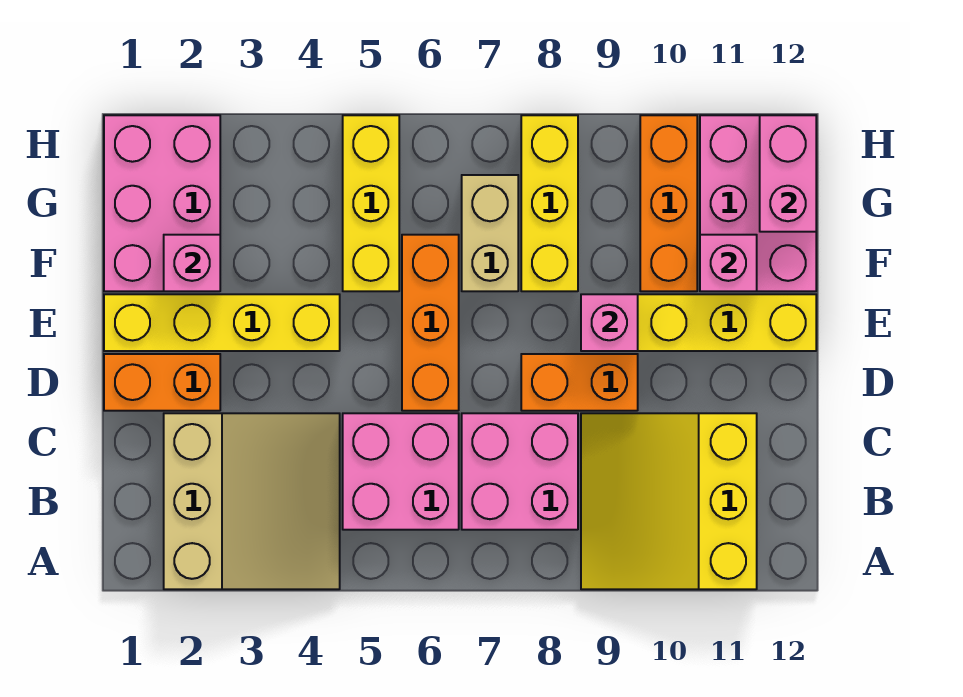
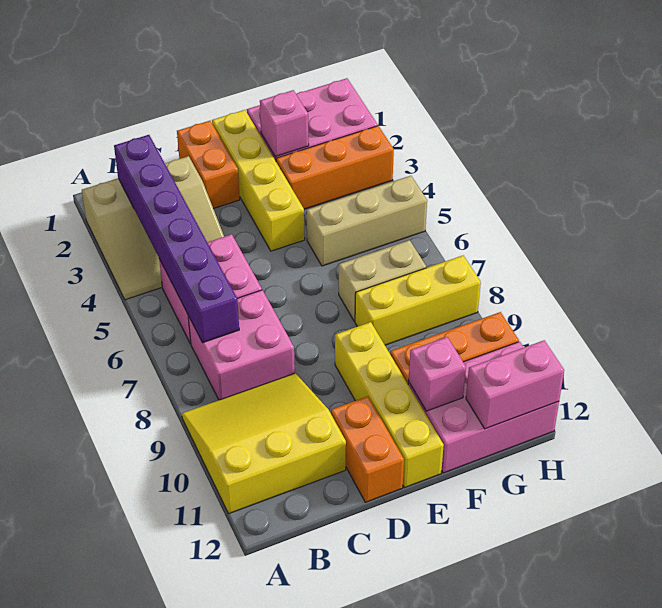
none -> purple 1x6 brick [114,135,239,343]
orange 1x3 brick [402,235,459,411] -> orange 1x3 brick moved to [276,126,394,209]
orange 1x2 brick [521,354,638,411] -> orange 1x2 brick moved to [331,396,404,502]
pink 1x1 brick [581,294,638,351] -> none
yellow 1x3 brick [343,115,399,291] -> tan 1x3 brick [307,176,427,266]

